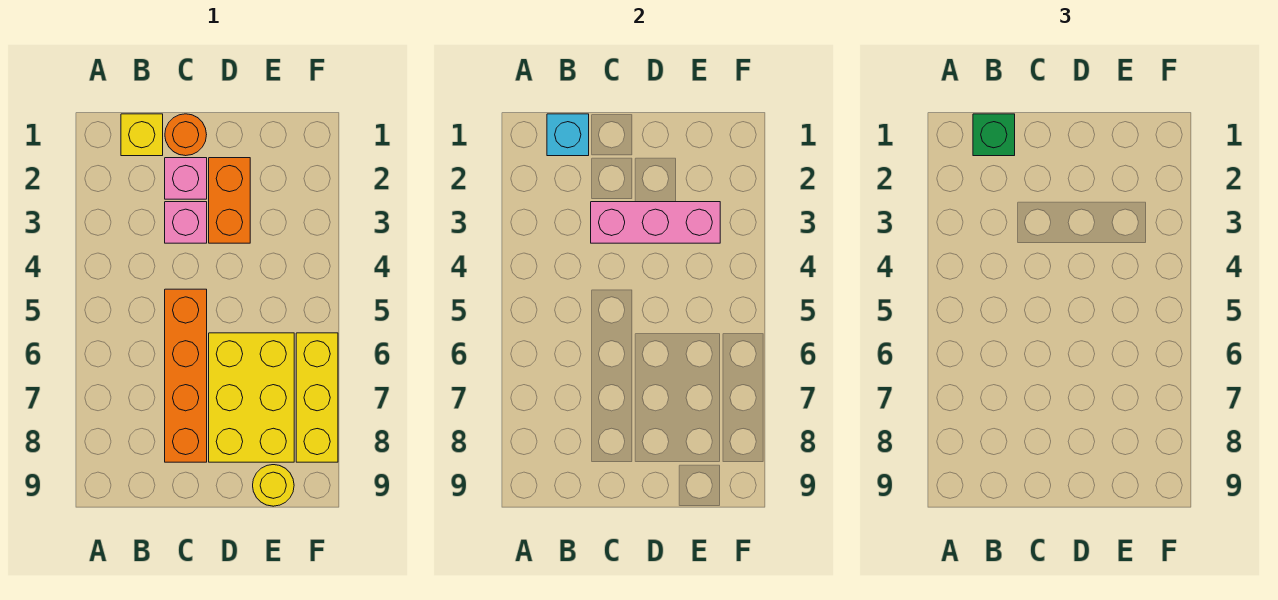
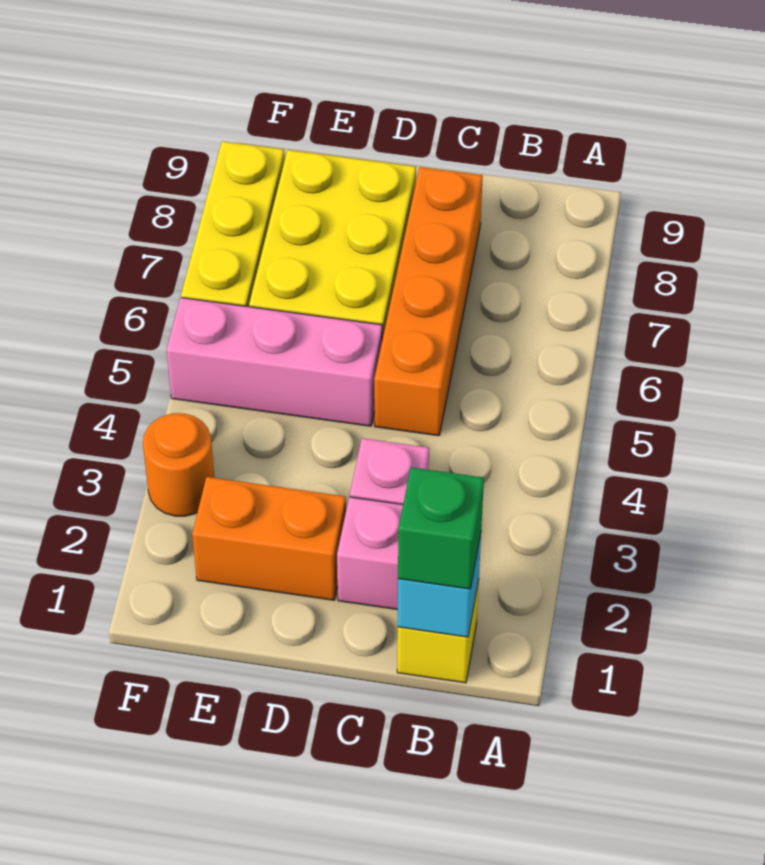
orange 1x1 round brick [165,114,207,156] -> orange 1x1 round brick moved to [143,413,214,516]
pink 1x3 brick [591,202,720,243] -> pink 1x3 brick moved to [167,298,382,426]
orange 1x2 brick [209,158,250,243] -> orange 1x2 brick turned to [192,477,346,600]
yellow 1x1 round brick [253,465,294,506] -> none

